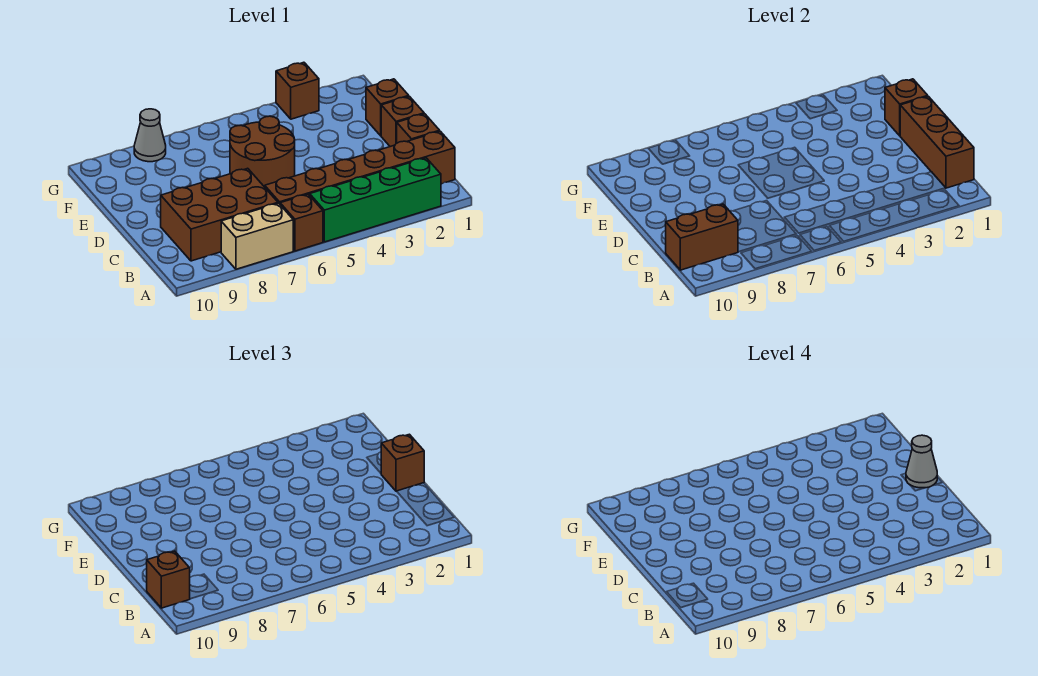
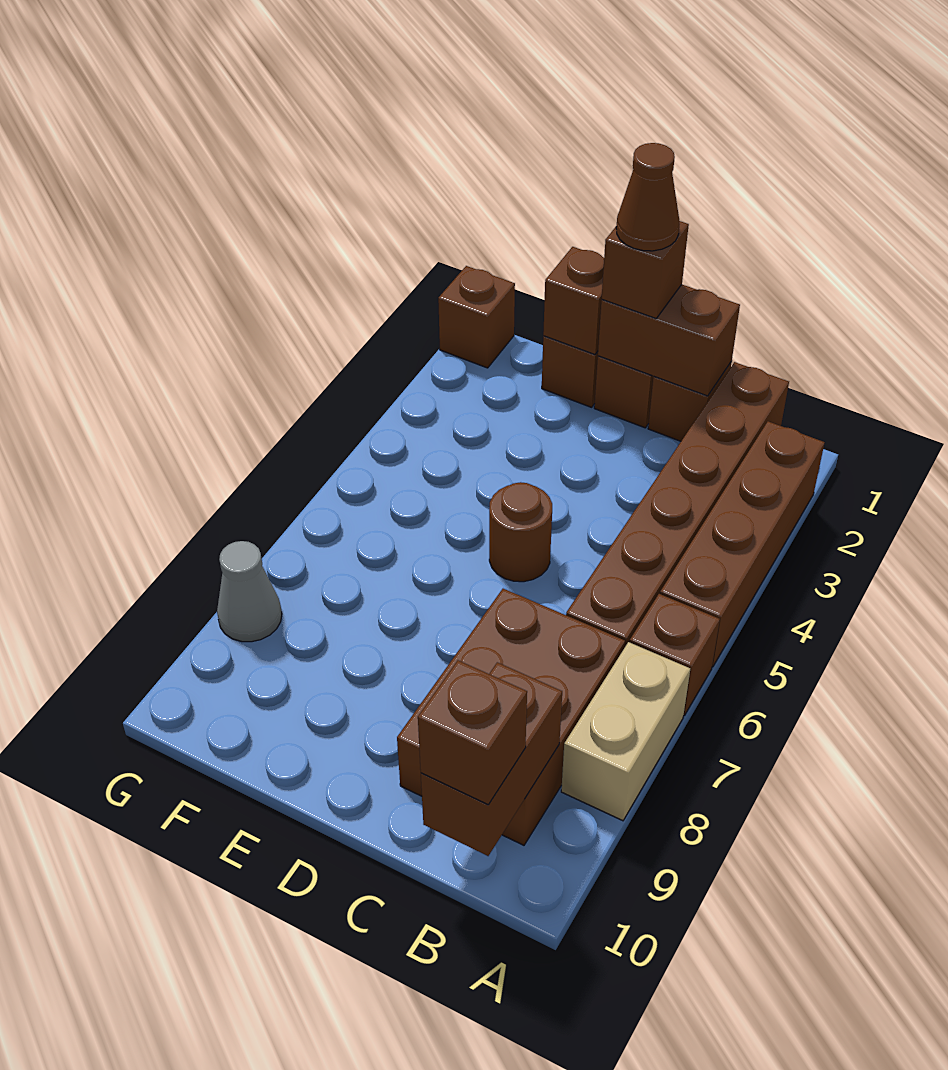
green 1x4 brick [310,158,441,242] -> brown 1x4 brick [660,421,825,667]
brown 1x3 brick [900,96,974,188] -> brown 1x2 brick [598,285,740,396]
grey 1x1 cone [906,435,937,488] -> brown 1x1 cone [616,143,679,251]
brown 2x2 round brick [230,116,295,187] -> brown 1x1 round brick [489,482,552,582]
brown 1x1 brick [276,62,319,119] -> brown 1x1 brick moved to [438,266,515,368]

